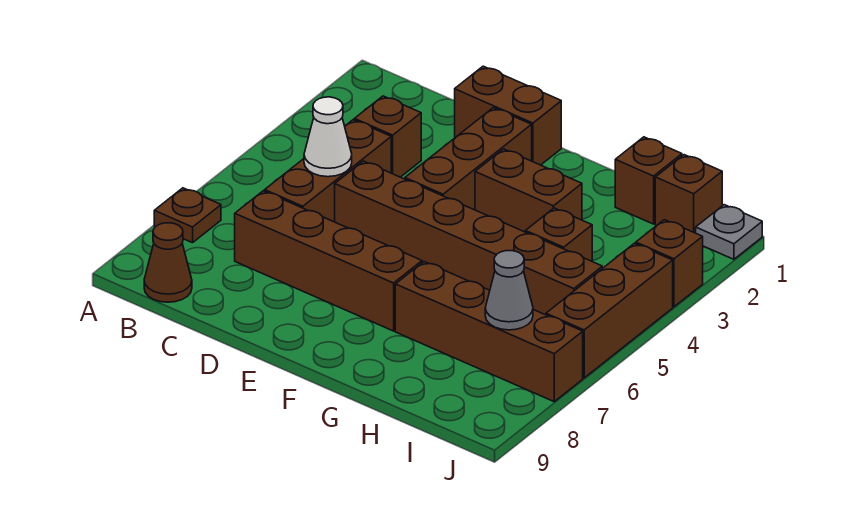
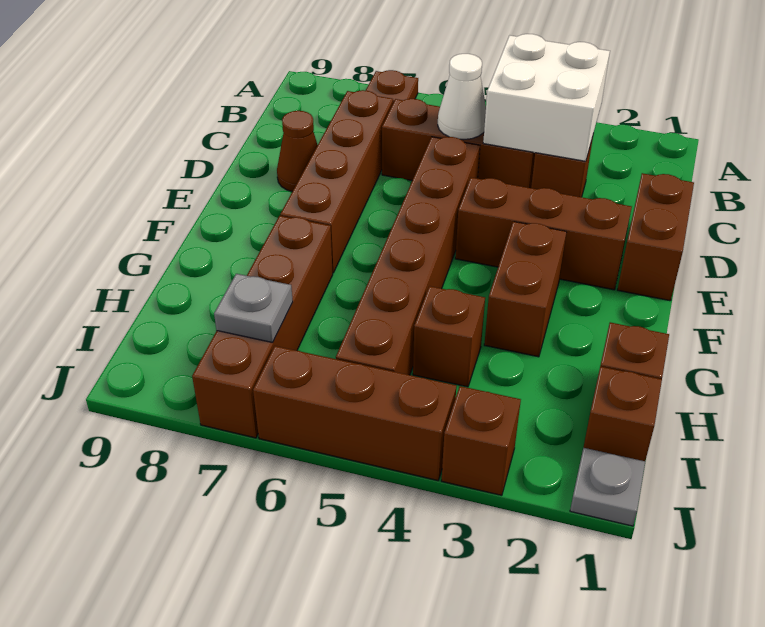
none -> white 2x2 brick [483,34,610,161]
brown 1x1 cone [144,223,192,302] -> brown 1x1 cone moved to [277,111,318,192]
grey 1x1 cone [485,251,533,330] -> grey 1x1 plate [214,274,293,343]

